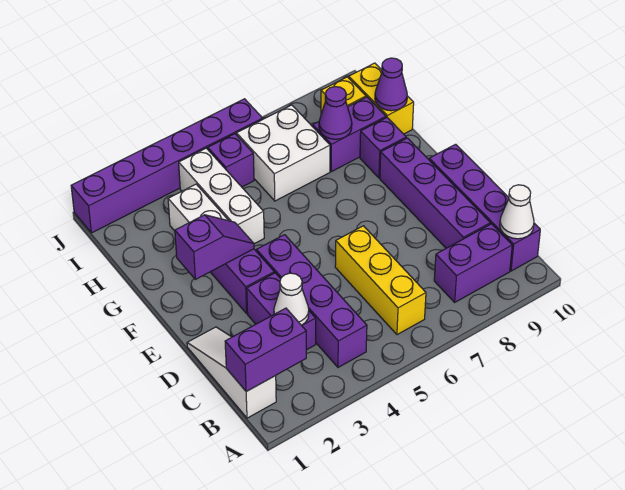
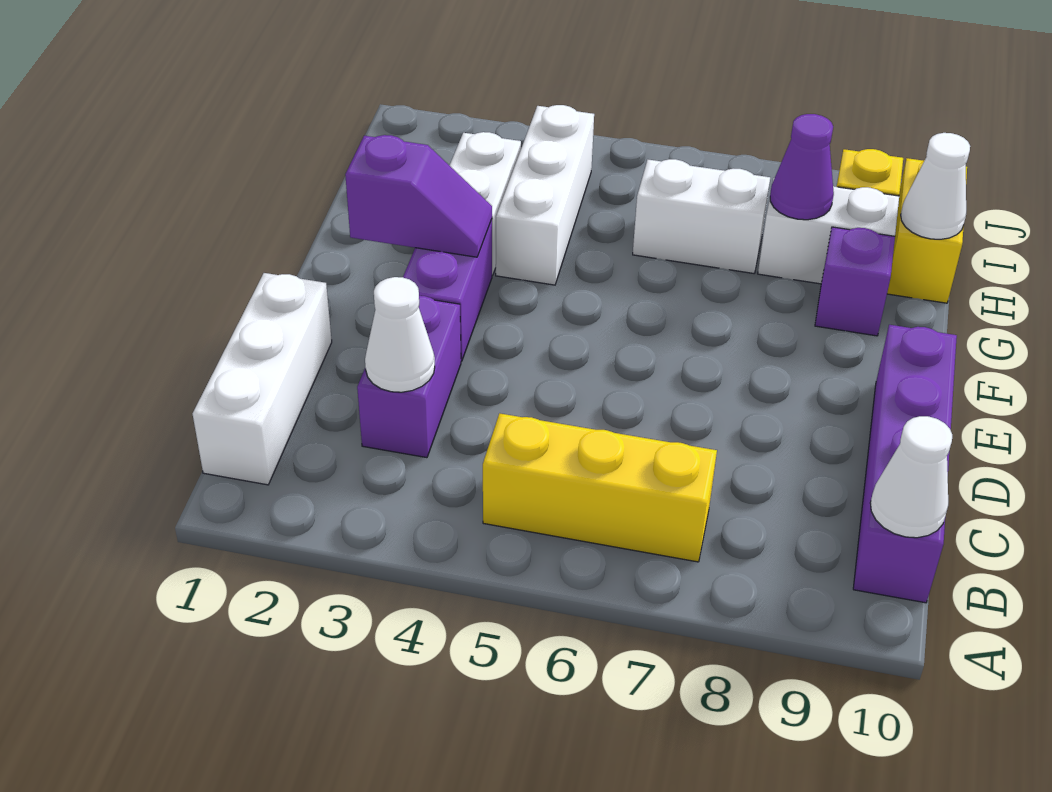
white 1x3 slope [187,327,276,418] -> white 1x3 brick [193,273,332,485]
purple 1x2 brick [225,308,306,392] -> none
purple 1x4 brick [257,235,367,367] -> none
yellow 1x3 brick [335,226,426,335] -> yellow 1x3 brick turned to [483,413,717,562]
purple 1x2 brick [434,224,512,302] -> none
purple 1x4 brick [380,138,490,248] -> none
white 2x2 brick [237,105,330,201] -> white 1x2 brick [633,159,770,273]
purple 1x2 brick [313,97,386,172] -> white 1x2 brick [758,178,899,284]
purple 1x1 cone [375,58,407,111] -> white 1x1 cone [901,133,970,239]
purple 1x1 brick [208,134,254,187] -> none
purple 1x6 brick [71,99,263,233] -> none

